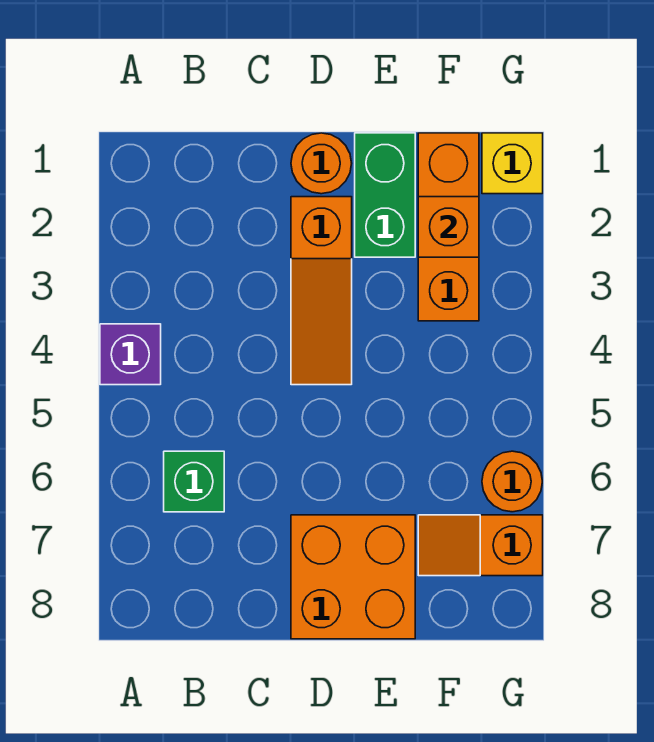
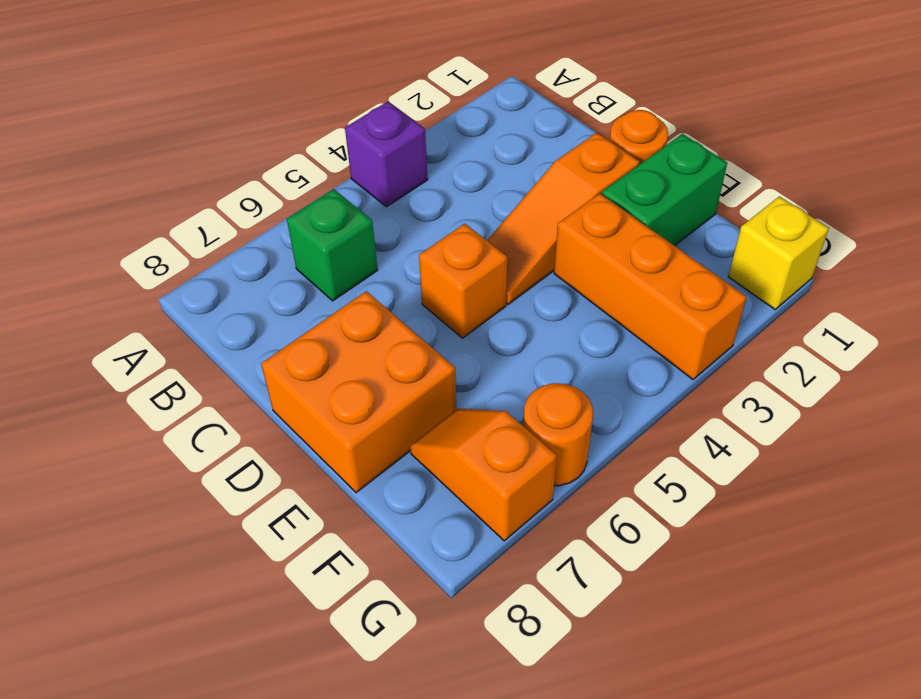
orange 1x3 brick [418,133,479,321] -> orange 1x3 brick turned to [554,193,747,379]
orange 1x1 brick [418,197,479,257] -> orange 1x1 brick moved to [419,224,507,338]

